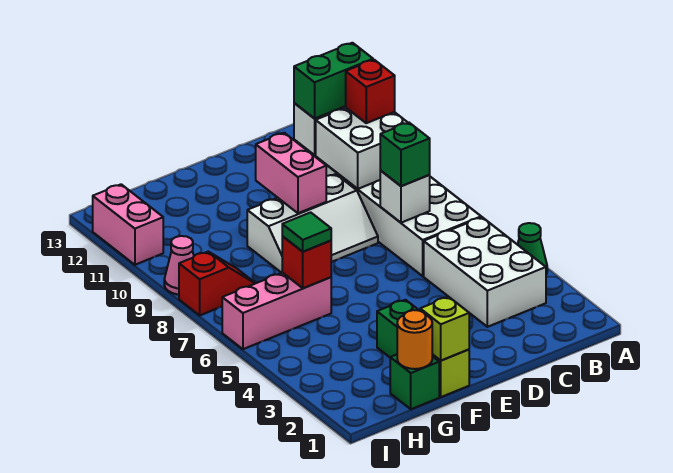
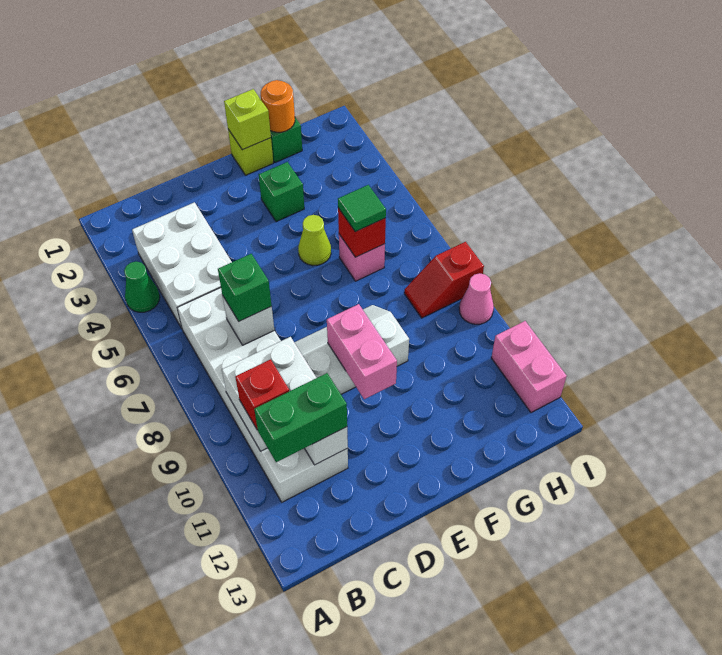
none -> lime 1x1 cone [298,215,331,266]
pink 1x3 brick [222,273,331,349] -> pink 1x1 brick [339,234,385,281]

